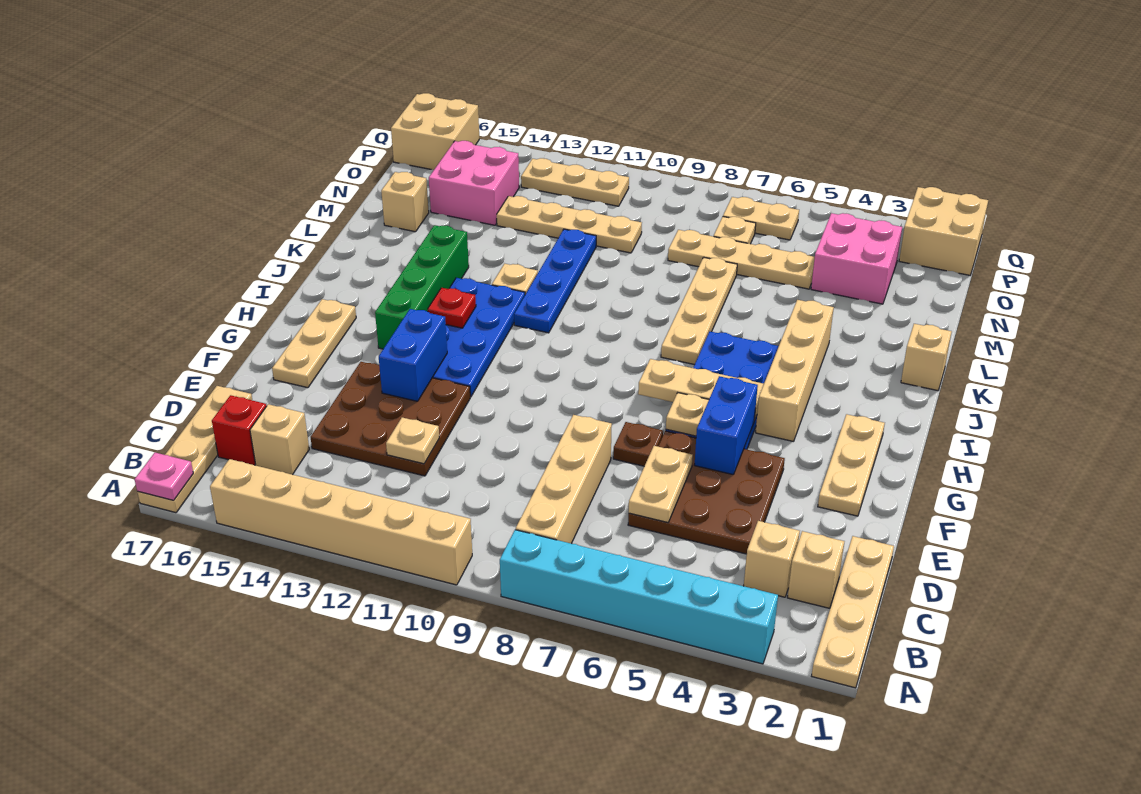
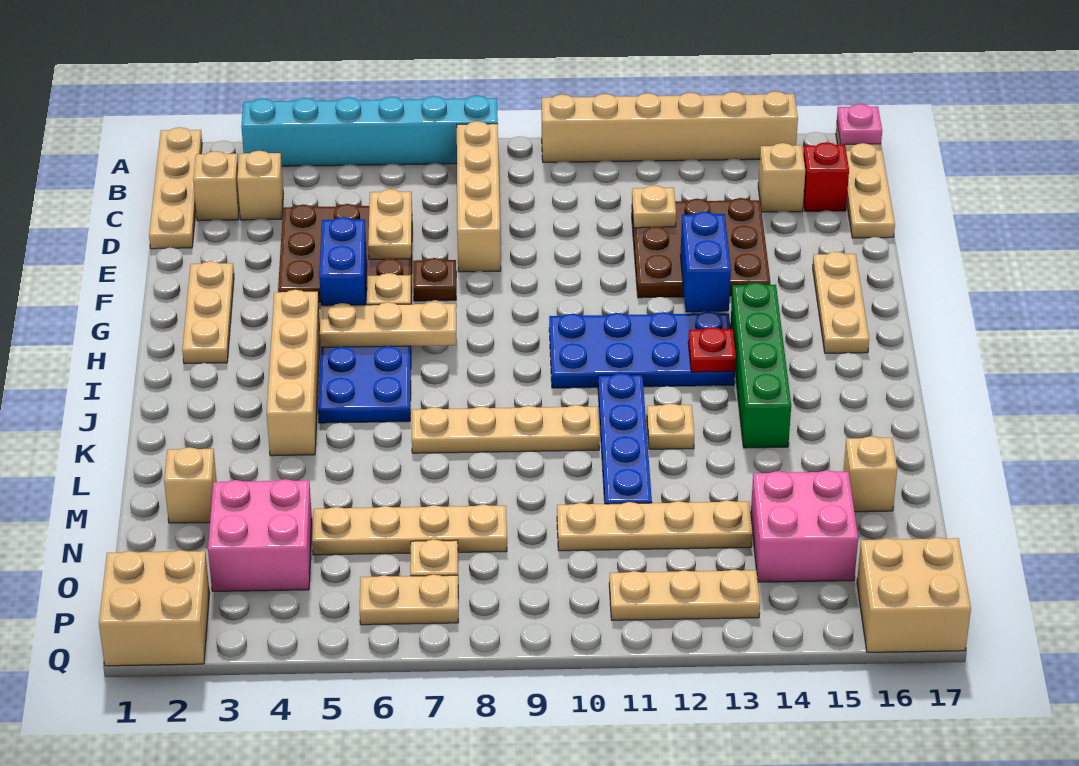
blue 2x4 plate [432,278,525,397] -> blue 2x4 plate turned to [549,311,735,388]
tan 1x4 plate [661,257,737,365] -> tan 1x4 plate turned to [412,405,600,453]
tan 1x1 brick [901,324,952,391] -> tan 1x1 brick moved to [164,447,217,523]

